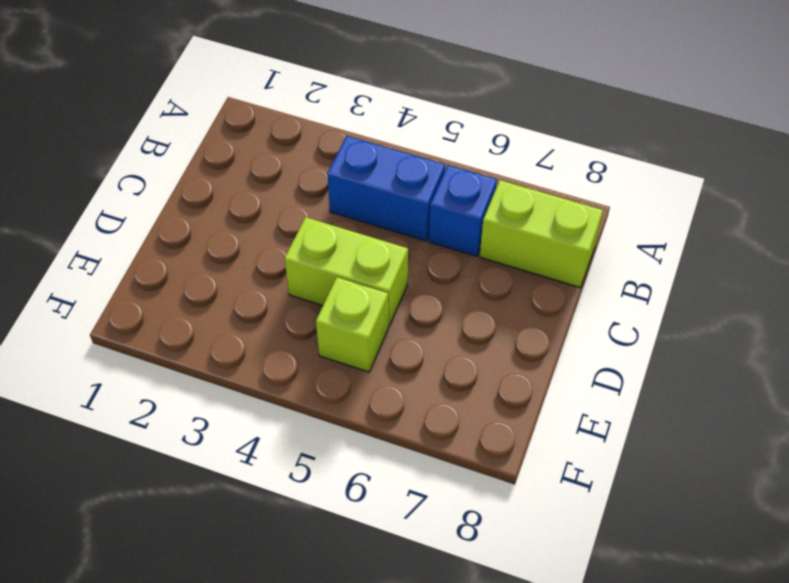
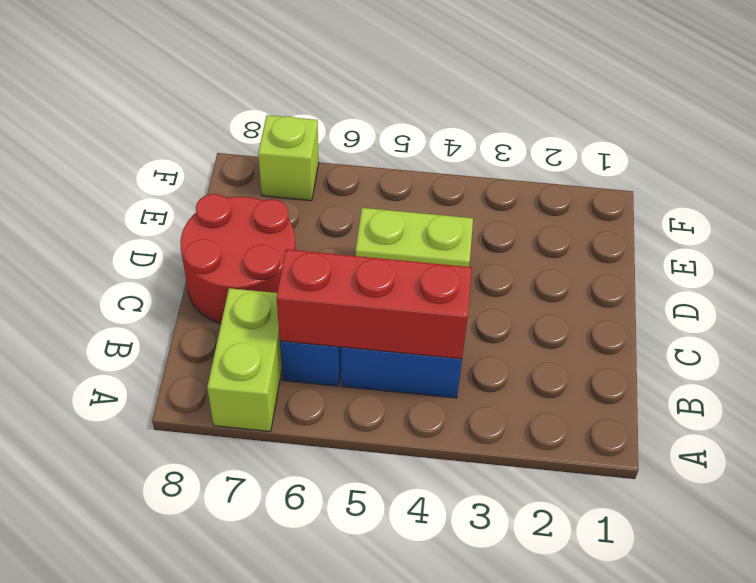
none -> red 1x3 brick [277,249,472,359]
lime 1x2 brick [480,180,603,288] -> lime 1x2 brick turned to [207,288,282,432]
none -> red 2x2 round brick [180,194,296,324]
lime 1x1 brick [316,277,388,372] -> lime 1x1 brick moved to [258,115,319,201]

